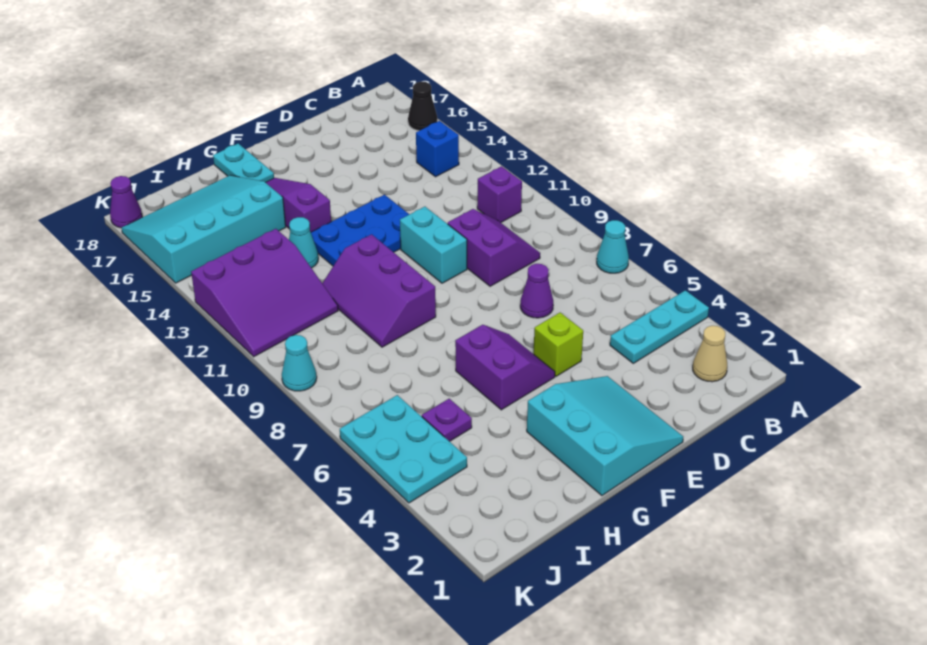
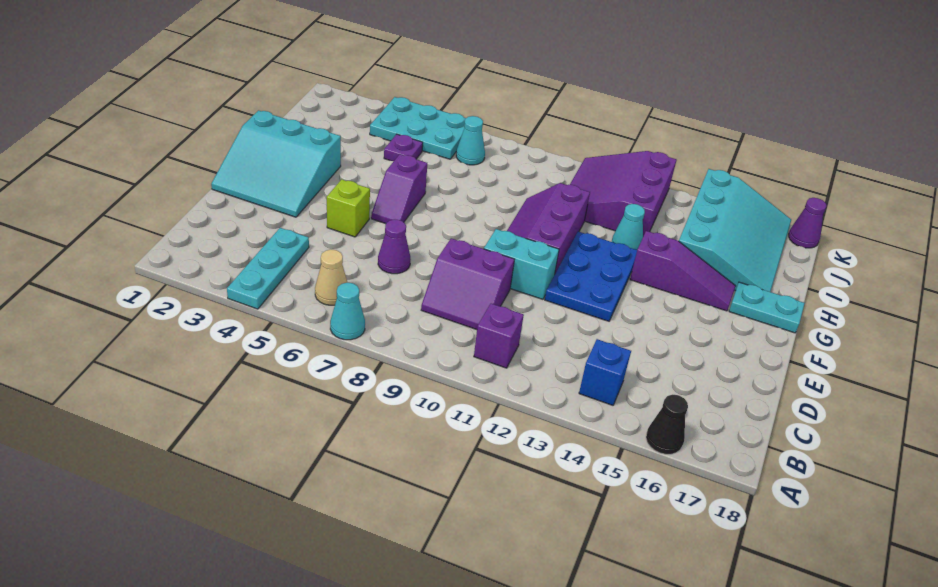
tan 1x1 cone [693,326,727,382] -> tan 1x1 cone moved to [315,249,348,305]
purple 2x2 slope [455,325,555,410] -> purple 1x2 slope [371,154,427,224]
purple 2x3 slope [322,234,436,347] -> purple 2x3 slope turned to [507,183,590,273]
cyan 1x1 cone [282,335,317,391] -> cyan 1x1 cone moved to [456,116,485,165]

